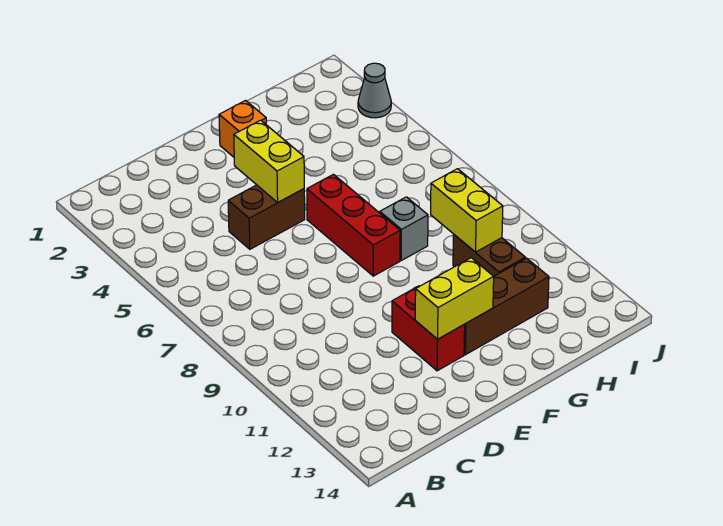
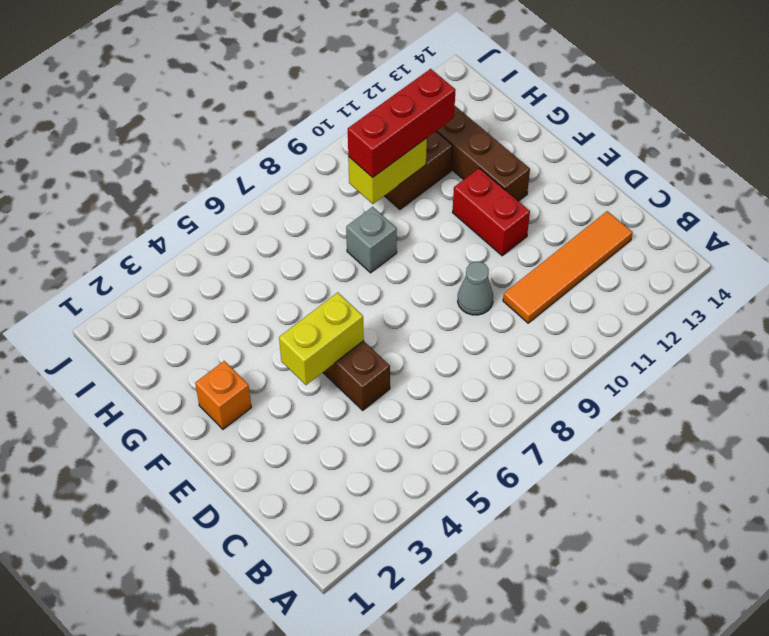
none -> orange 1x4 tile [503,211,633,323]
red 1x2 brick [392,286,465,371] -> red 1x2 brick turned to [452,168,530,256]
yellow 1x2 brick [415,258,494,339] -> none
red 1x3 brick [307,174,400,276] -> red 1x3 brick moved to [348,69,455,178]
grey 1x1 cone [358,63,391,118] -> grey 1x1 cone moved to [458,262,493,315]

